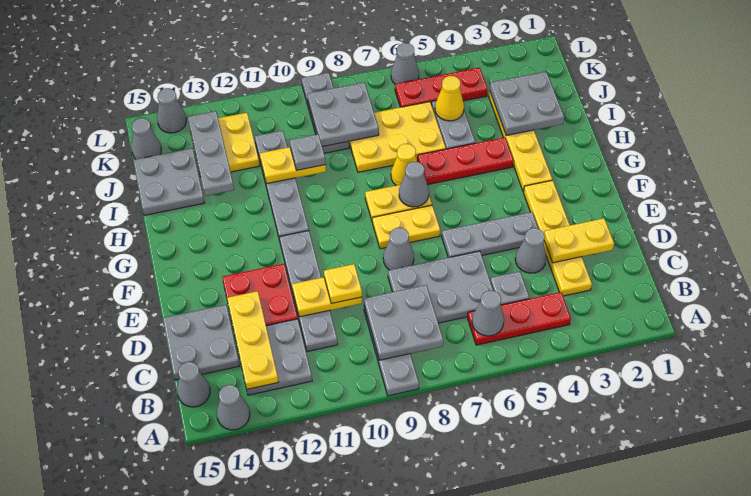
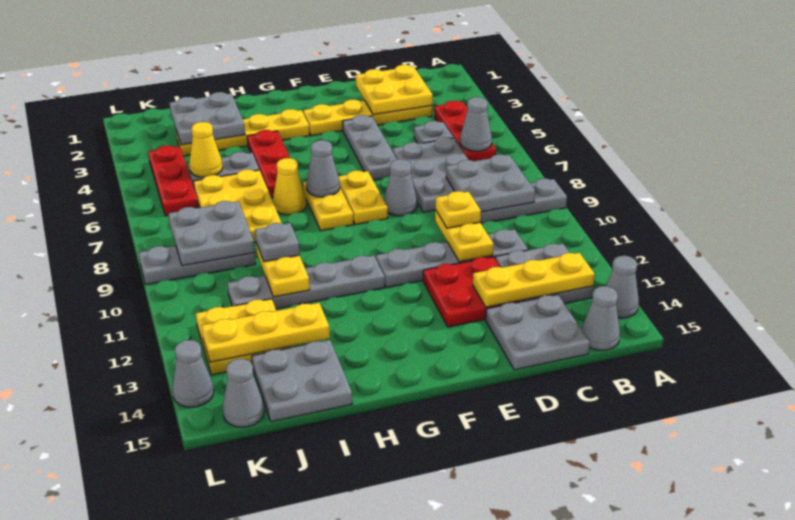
yellow 1x2 plate [544,218,614,263] -> yellow 2x2 plate [356,65,433,115]
grey 1x1 cone [515,228,546,273] -> none
grey 1x3 plate [188,111,234,196] -> yellow 1x3 plate [201,303,330,362]
grey 1x1 cone [391,43,419,84] -> none

